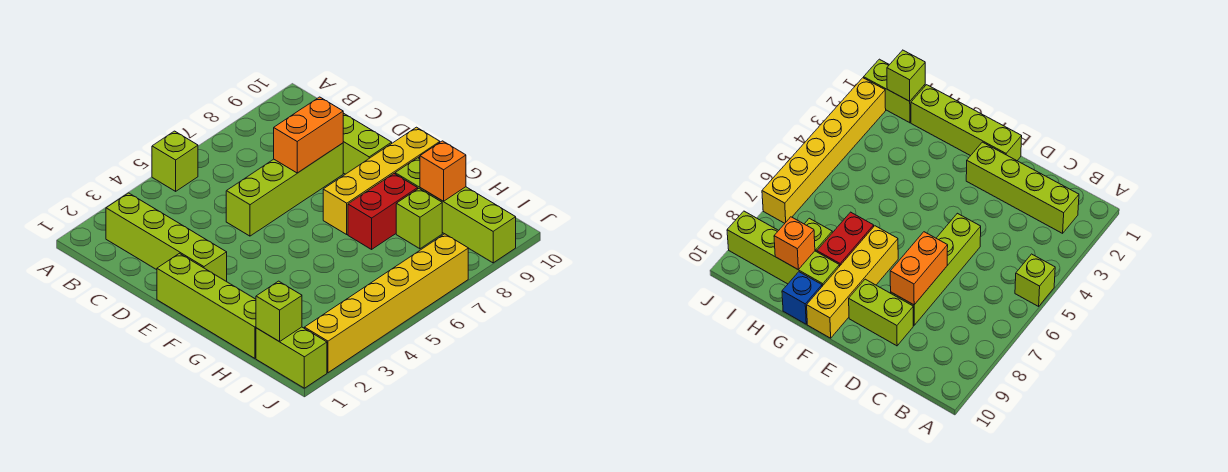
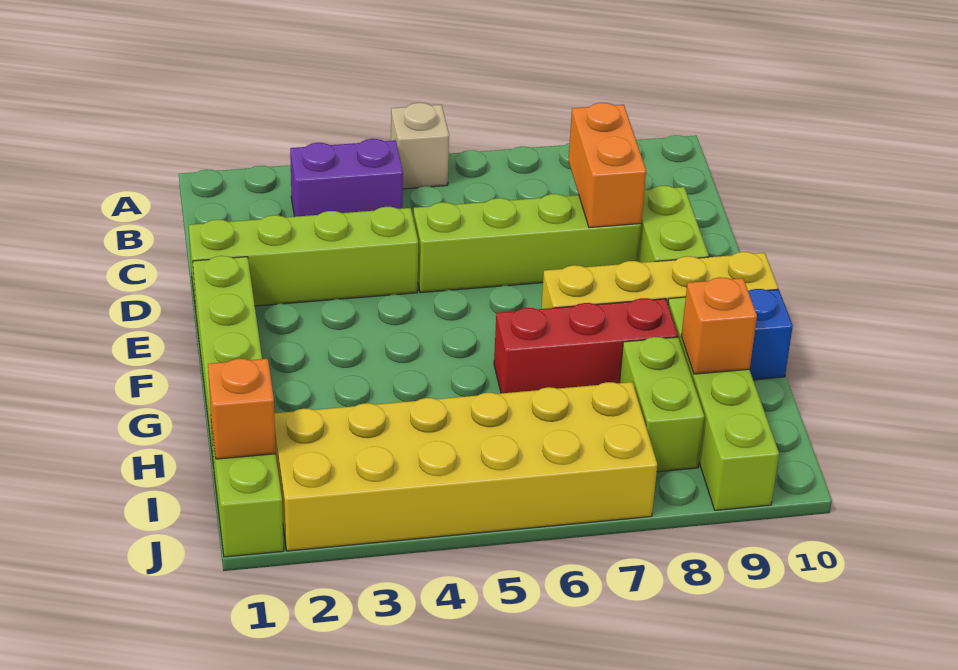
lime 1x1 brick [152,131,198,191] -> tan 1x1 brick [391,103,449,189]
lime 1x4 brick [106,193,227,282] -> lime 1x4 brick turned to [189,207,418,308]
none -> purple 1x2 brick [290,139,403,217]
orange 1x2 brick [274,97,343,173] -> orange 1x2 brick turned to [568,103,646,228]
red 1x2 brick [348,174,418,249] -> red 1x3 brick [494,298,678,393]
lime 1x1 brick [396,189,442,249] -> lime 1x2 brick [620,337,704,472]
lime 1x1 brick [256,281,302,342] -> orange 1x1 brick [208,359,276,459]
yellow 1x6 brick [304,234,468,373] -> yellow 2x6 brick [274,382,657,551]

